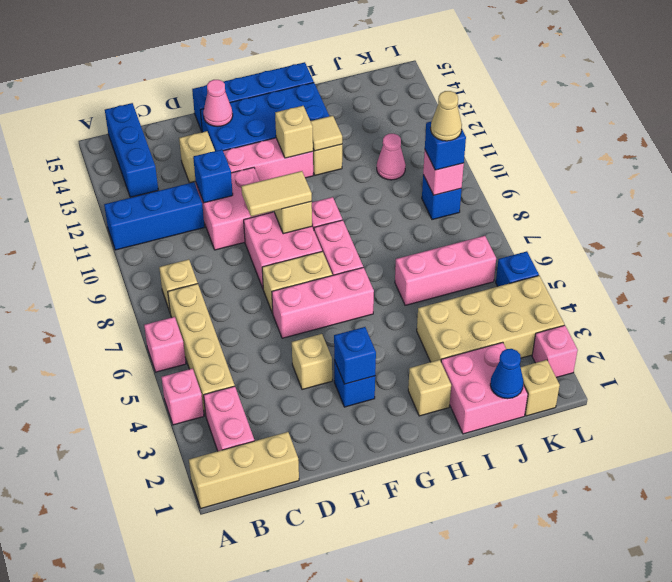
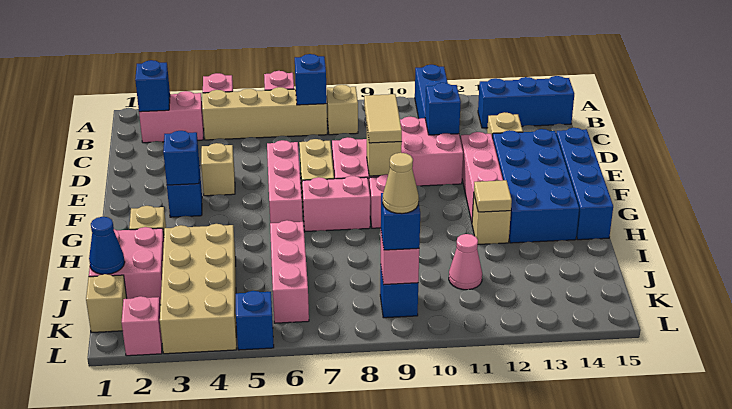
tan 1x3 brick [189,432,299,508] -> none
none -> blue 1x1 brick [135,60,170,112]
none -> blue 1x1 brick [295,54,327,105]
pink 1x1 cone [203,80,233,127] -> none
tan 1x1 brick [275,106,313,158] -> none

